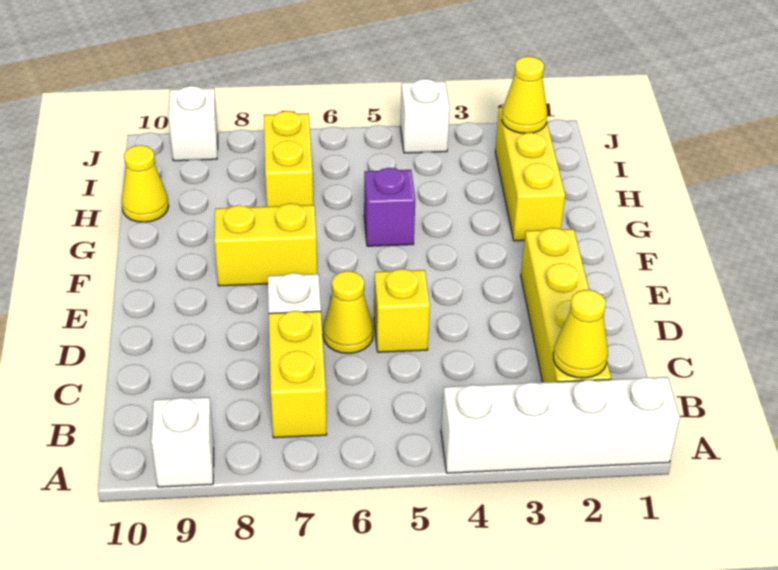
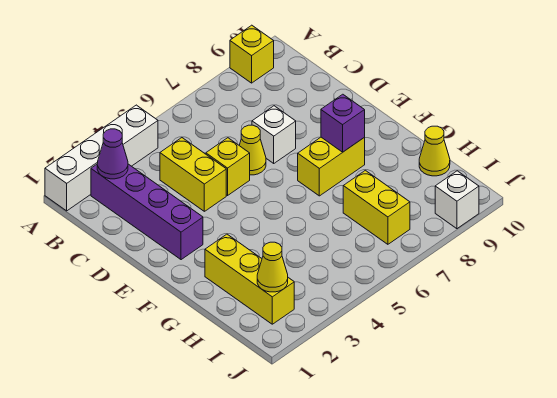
white 1x1 brick [151,397,214,487] -> yellow 1x1 brick [230,25,274,83]
yellow 1x4 brick [521,228,611,382] -> purple 1x4 brick [91,164,203,260]
yellow 1x1 cone [553,290,608,378] -> purple 1x1 cone [97,129,128,179]
yellow 1x2 brick [269,311,327,438] -> yellow 1x2 brick moved to [160,138,226,211]
purple 1x1 brick [364,168,415,246] -> purple 1x1 brick moved to [321,94,365,152]
white 1x1 brick [400,79,450,153] -> none

